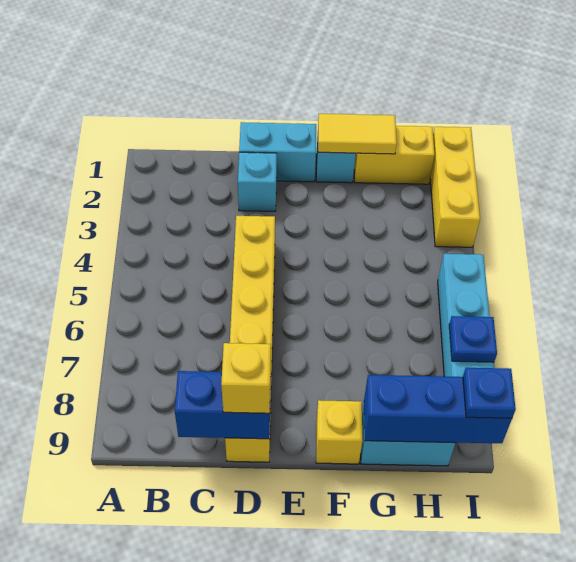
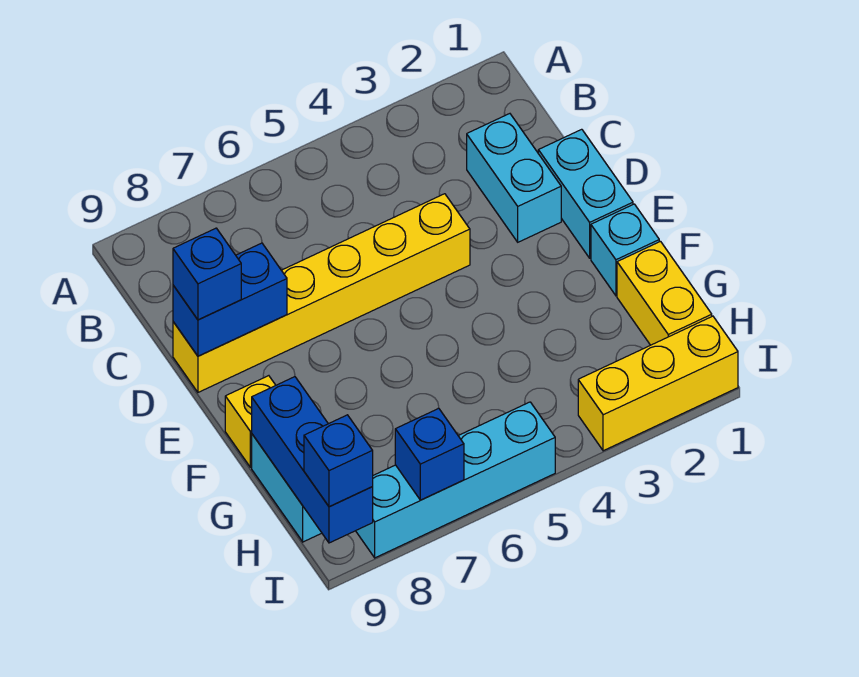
blue 1x2 brick [175,371,271,439] -> blue 1x2 brick turned to [173,243,287,356]
cyan 1x1 brick [238,152,277,211] -> cyan 1x2 brick [467,114,561,242]
yellow 1x1 brick [221,343,271,413] -> blue 1x1 brick [173,228,241,320]
yellow 1x2 tile [318,114,397,154] -> none
blue 1x1 plate [449,316,497,362] -> blue 1x1 brick [395,408,464,500]
blue 1x1 plate [463,368,516,418] -> blue 1x1 brick [304,415,373,507]

